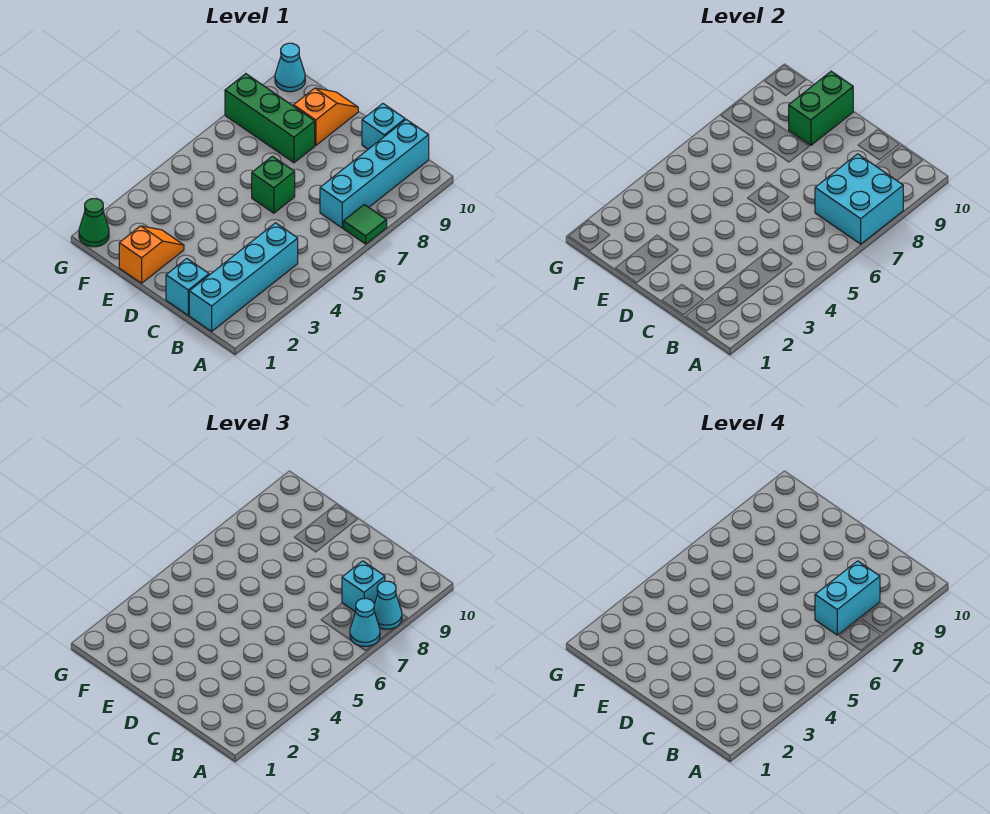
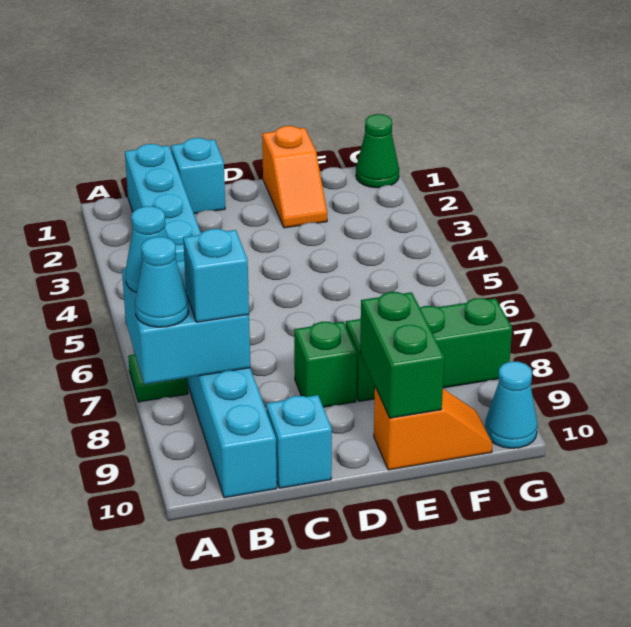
cyan 1x2 brick [815,561,880,635] -> none
green 1x1 brick [252,156,295,213] -> green 1x1 brick moved to [294,322,357,407]
orange 1x2 slope [294,88,358,145] -> orange 1x2 slope turned to [374,387,493,470]

